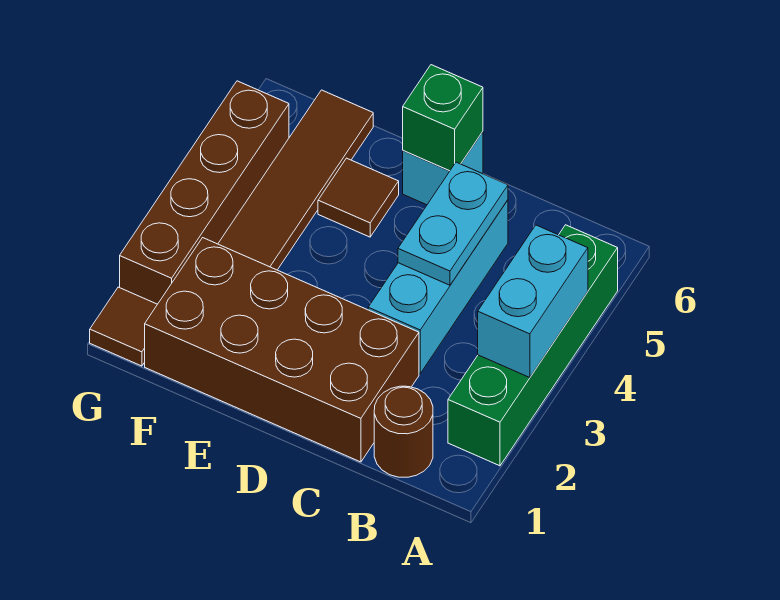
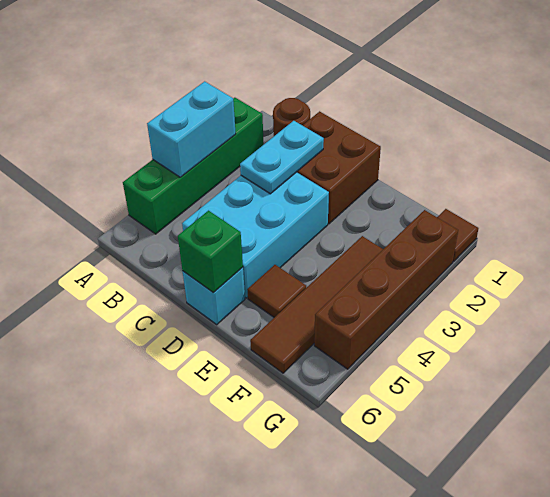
brown 2x4 brick [145,238,419,462] -> brown 2x2 brick [297,111,381,224]
cyan 1x3 brick [368,200,508,373] -> cyan 2x3 brick [182,172,329,298]
cyan 1x2 plate [398,162,508,285] -> cyan 1x2 plate moved to [240,121,324,194]

